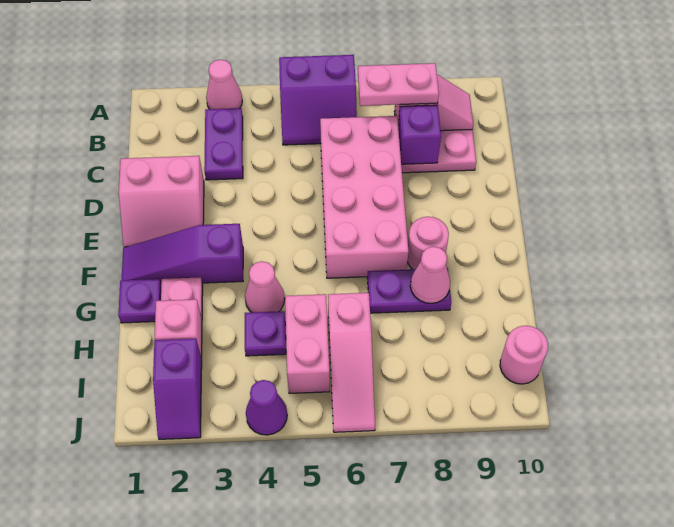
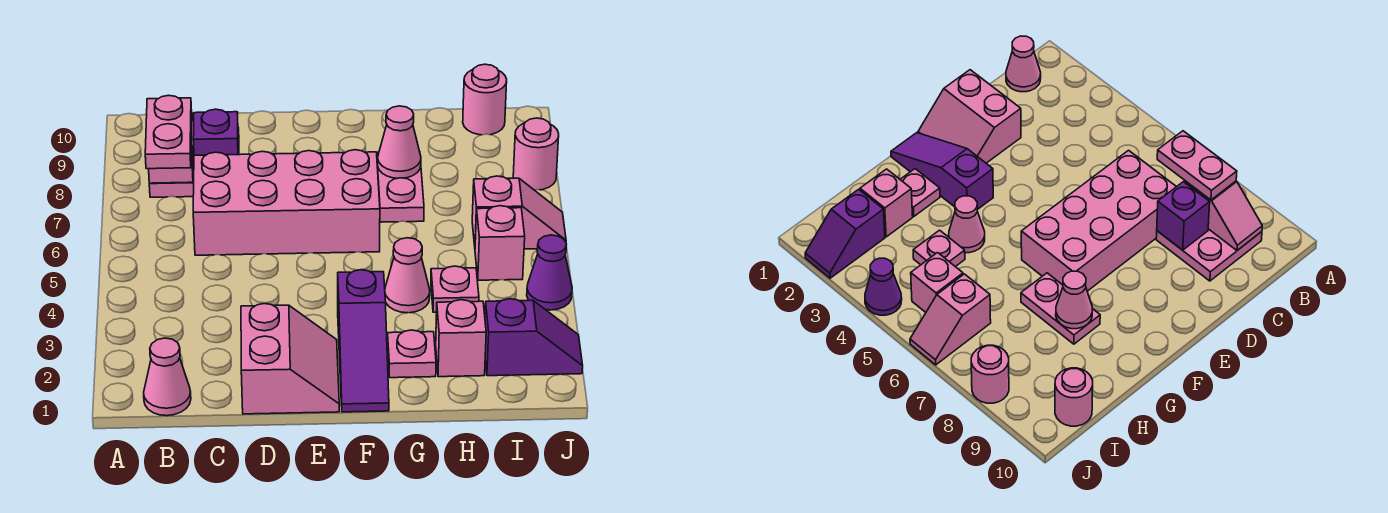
pink 1x1 cone [206,60,242,109] -> pink 1x1 cone moved to [144,338,191,416]
purple 2x2 slope [279,55,357,145] -> none
purple 1x2 plate [204,108,243,180] -> none
pink 1x1 round brick [407,217,449,269] -> pink 1x1 round brick moved to [513,118,559,190]
purple 1x1 plate [118,279,161,323] -> none
purple 1x2 plate [367,268,451,313] -> pink 1x2 plate [377,152,424,222]
purple 1x1 plate [245,311,286,356] -> pink 1x1 plate [431,266,479,312]
pink 1x2 brick [285,294,330,393] -> pink 1x1 brick [475,206,525,280]
pink 1x3 slope [328,293,375,432] -> pink 1x2 slope [472,176,566,249]

